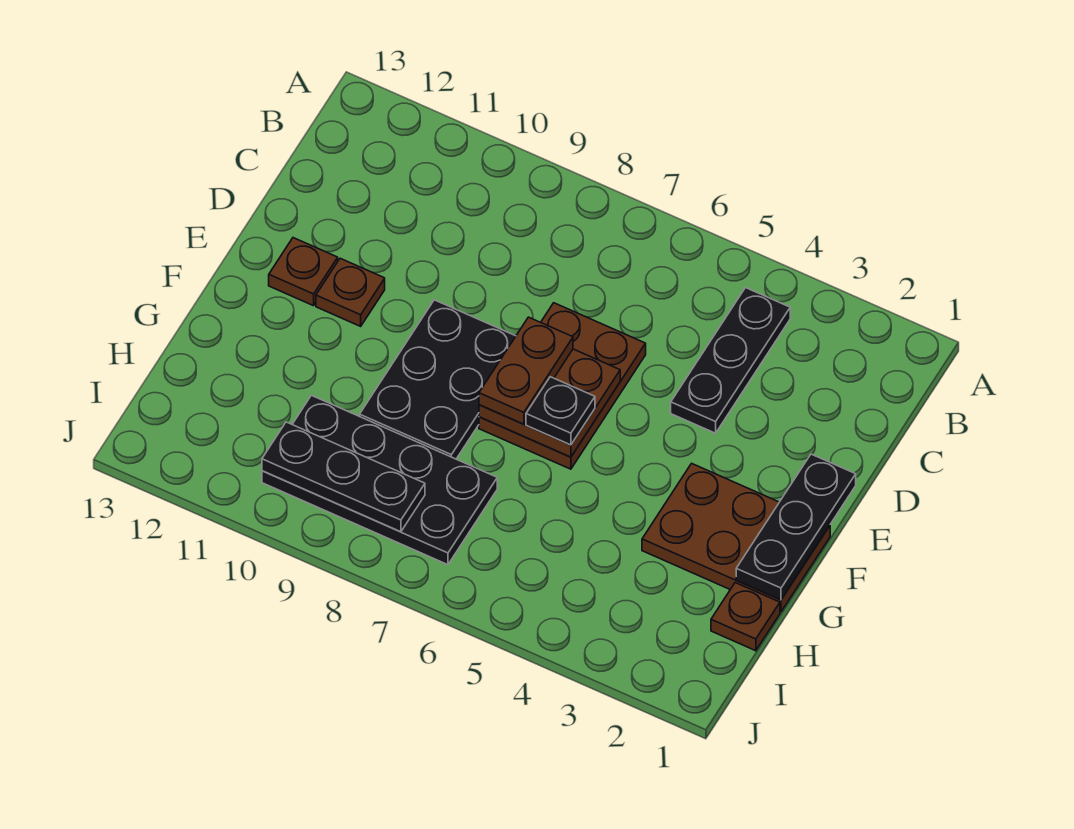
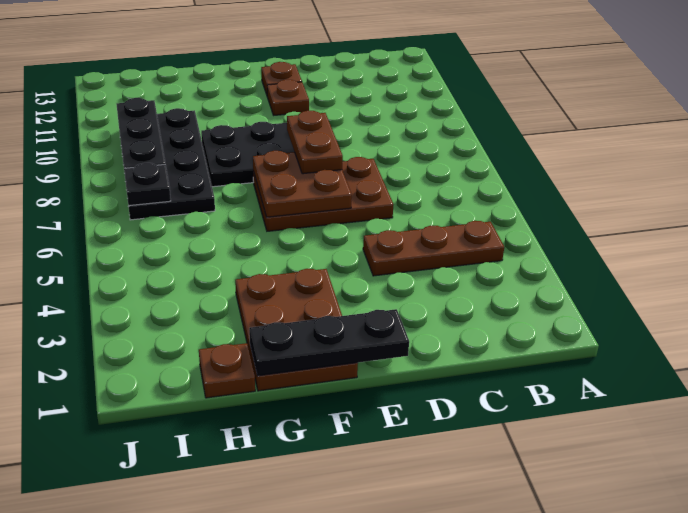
black 1x3 plate [671,288,790,433] -> brown 1x3 plate [363,221,504,276]
brown 1x2 plate [479,317,573,424] -> brown 1x2 plate turned to [287,111,343,174]
black 1x1 plate [526,377,595,445] -> black 1x1 plate moved to [124,163,171,206]

